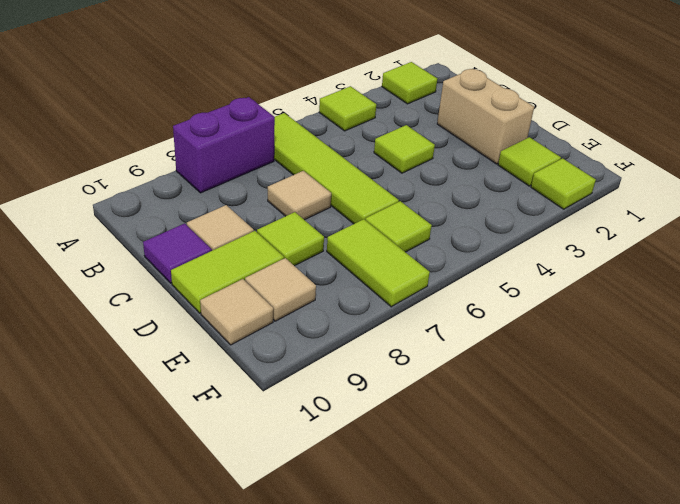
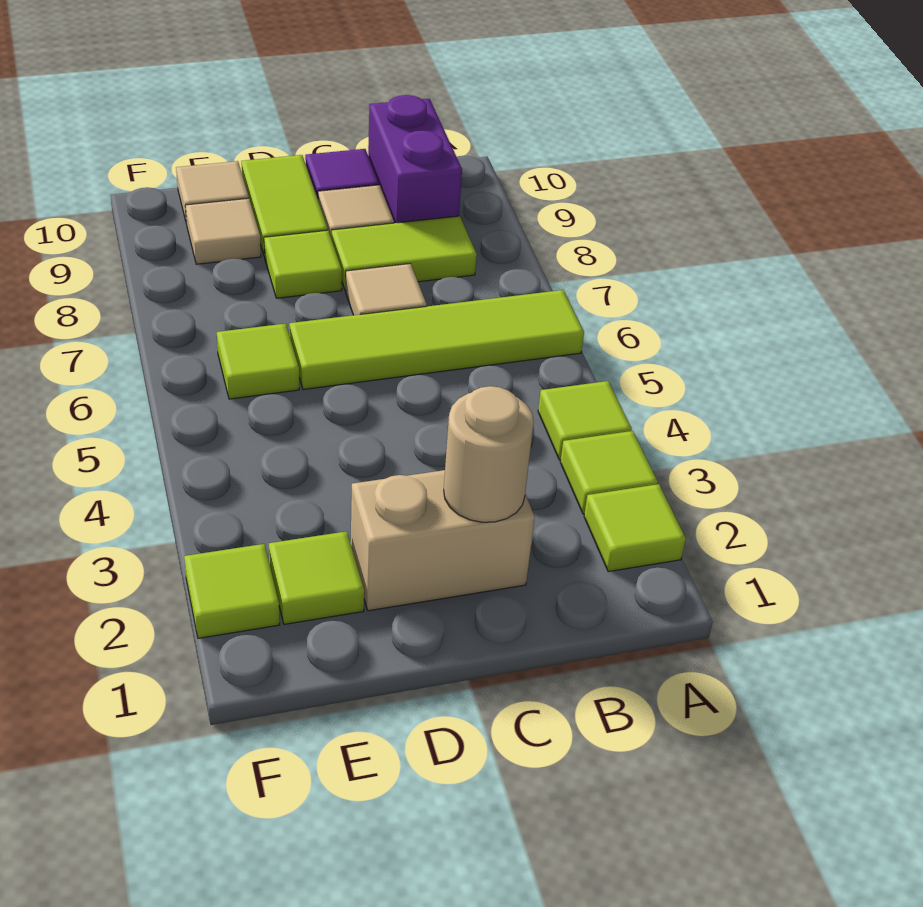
purple 1x2 brick [173,97,275,193] -> purple 1x2 brick moved to [368,95,462,223]
none -> tan 1x1 round brick [444,386,534,522]
lime 1x1 tile [374,125,435,173] -> lime 1x1 tile moved to [560,431,658,514]
lime 1x2 tile [327,219,430,307] -> lime 1x2 tile moved to [332,216,477,290]

